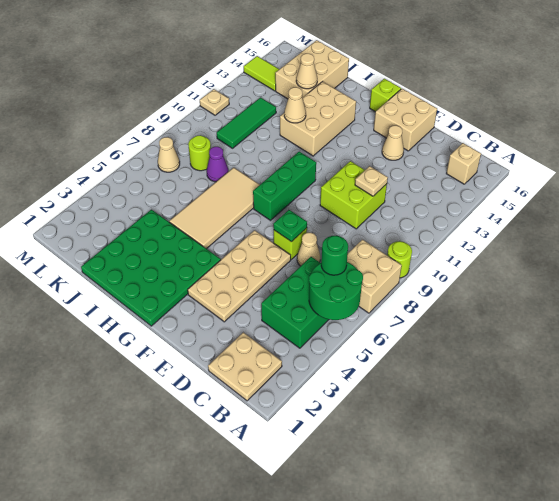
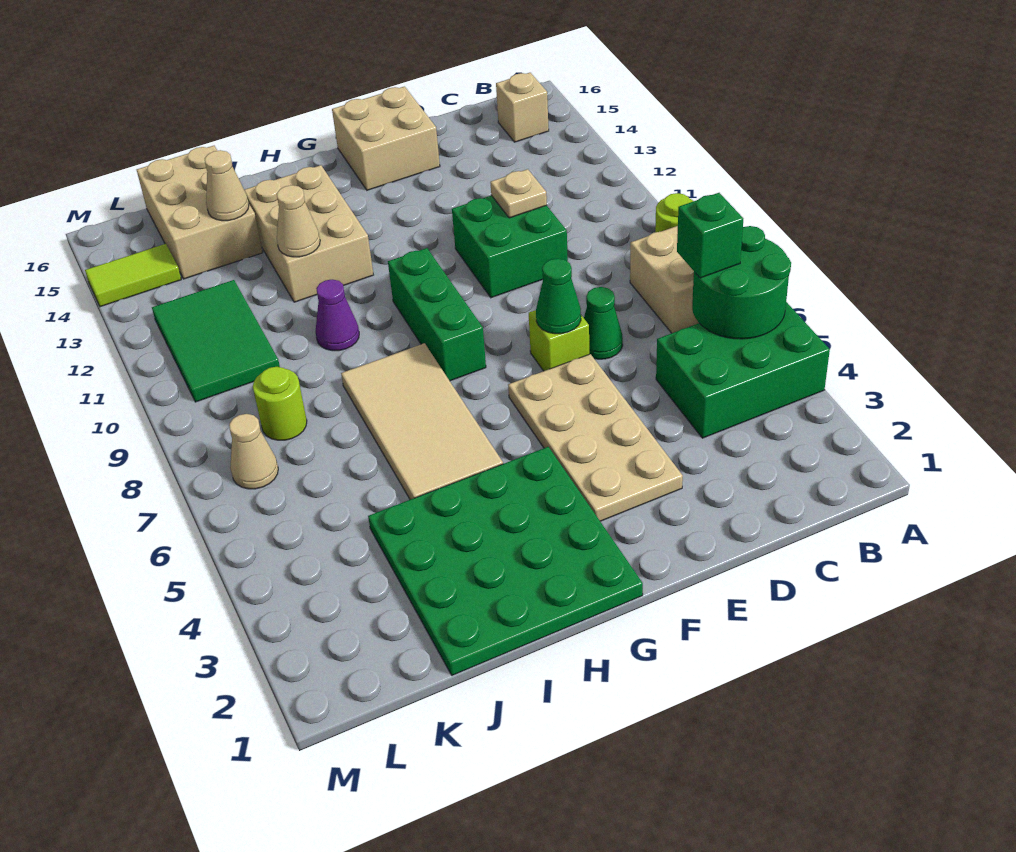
tan 2x2 plate [208,332,282,401] -> none
green 2x3 brick [261,257,329,348] -> green 2x3 brick turned to [656,302,830,438]
green 1x1 round brick [321,236,348,275] -> green 1x1 brick [677,193,743,278]
tan 1x1 cone [297,233,320,266] -> green 1x1 cone [584,287,623,359]
lime 2x2 brick [320,161,387,229] -> green 2x2 brick [452,195,568,298]
green 1x1 plate [273,210,307,242] -> green 1x1 cone [536,259,581,334]
tan 1x1 cone [382,125,404,160] -> none
lime 1x1 brick [370,79,401,112] -> none
purple 1x1 cone [207,147,228,182] -> purple 1x1 cone moved to [316,279,359,351]
green 1x3 tile [217,98,276,148] -> green 2x3 tile [152,280,280,402]
tan 1x1 plate [200,89,229,115] -> none

